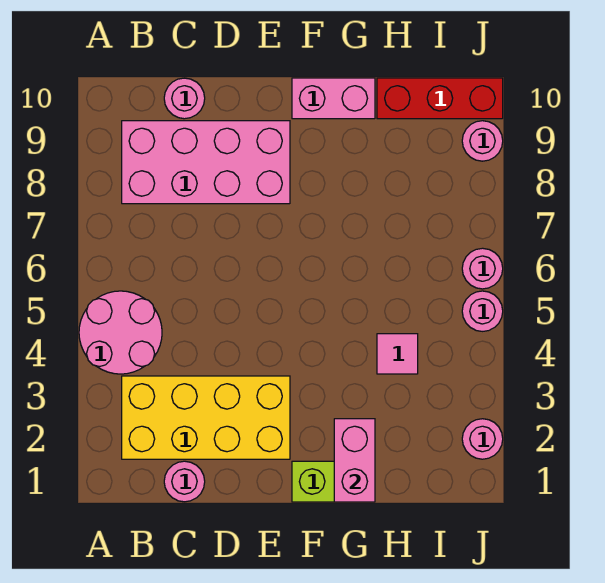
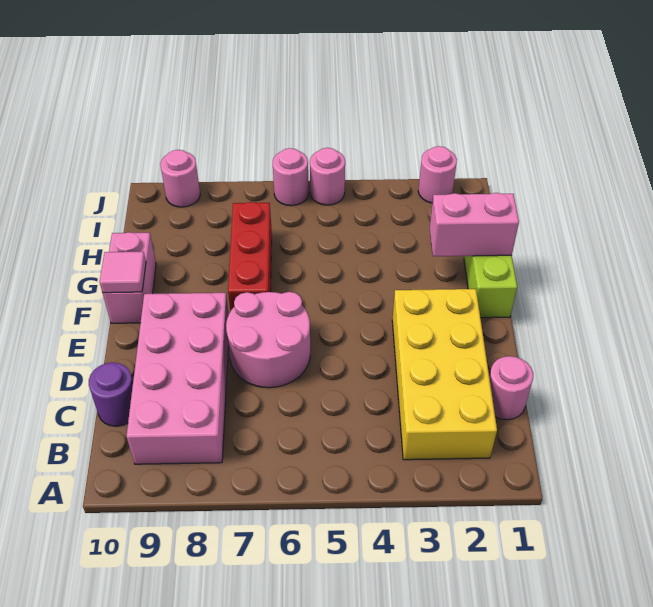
pink 2x2 round brick [79,291,162,374] -> pink 2x2 round brick moved to [226,292,310,388]
pink 1x1 round brick [164,78,205,119] -> purple 1x1 round brick [89,362,133,426]
pink 1x1 tile [377,334,418,374] -> pink 1x1 tile moved to [100,252,146,293]
red 1x3 brick [377,78,503,119] -> red 1x3 brick moved to [228,202,272,311]

